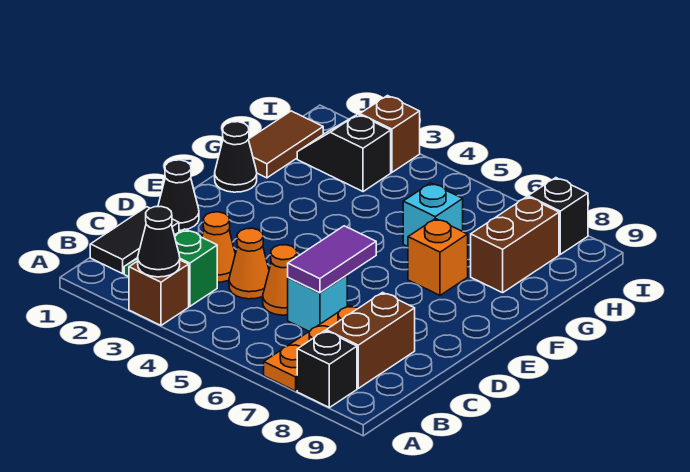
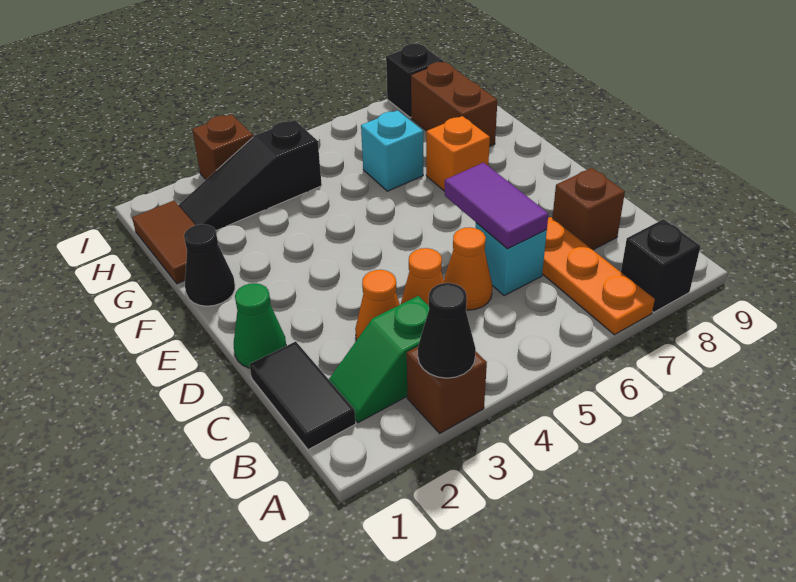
brown 1x2 brick [326,292,415,388] -> brown 1x1 brick [552,168,625,250]
black 1x1 cone [158,160,199,230] -> green 1x1 cone [234,283,286,368]
black 1x2 slope [297,114,391,192] -> black 1x3 slope [179,120,322,230]

